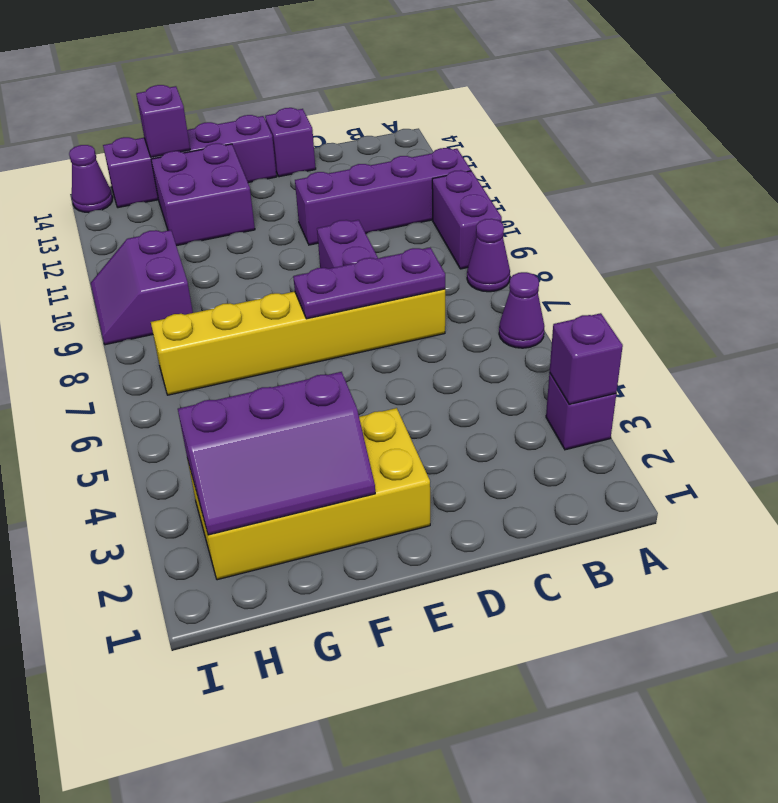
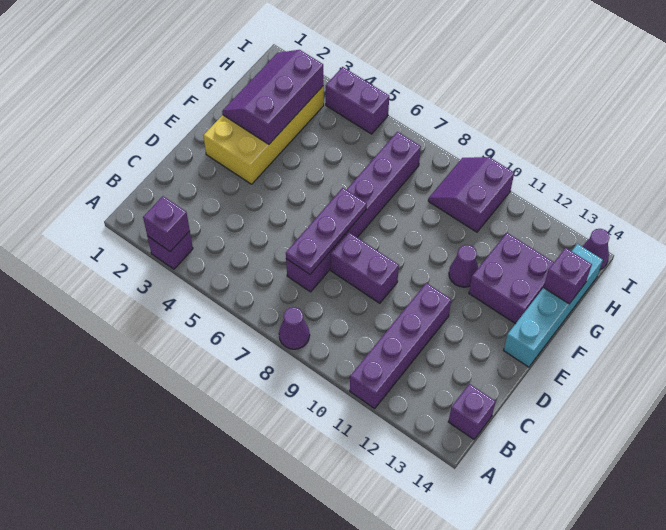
purple 1x1 cone [499,272,544,348] -> purple 1x1 cone moved to [449,245,478,287]
purple 1x2 brick [432,170,502,269] -> purple 1x2 brick moved to [326,67,389,134]
yellow 1x6 brick [151,289,445,395] -> purple 1x6 brick [286,132,421,292]
purple 1x1 brick [265,108,316,177] -> purple 1x1 brick moved to [449,384,496,439]
purple 1x4 brick [103,115,277,208] -> cyan 1x4 brick [504,244,603,367]
purple 2x2 slope [91,230,193,345] -> purple 2x2 slope turned to [428,157,514,232]

